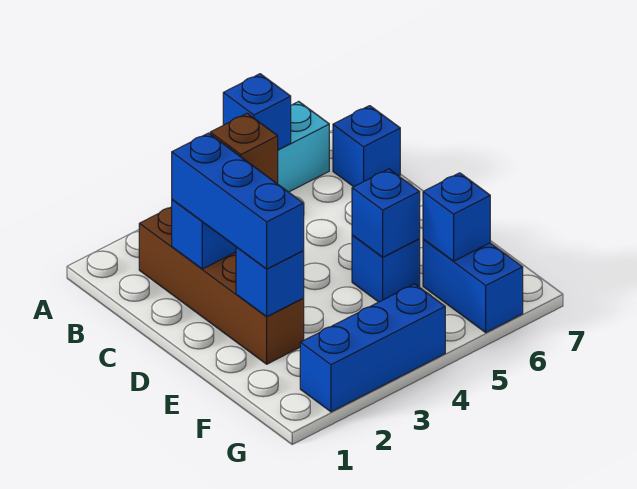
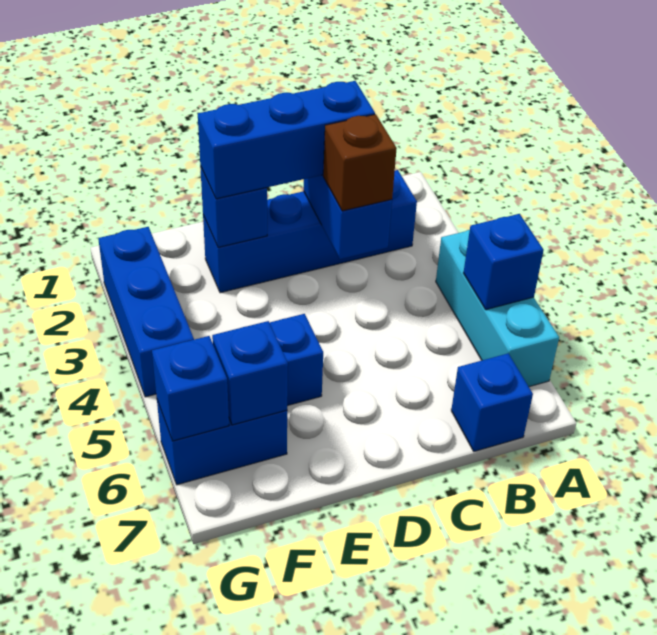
brown 1x4 brick [139,207,304,364] -> blue 1x4 brick [203,170,417,293]
blue 1x1 brick [352,169,420,257] -> blue 1x1 brick moved to [152,336,229,441]

